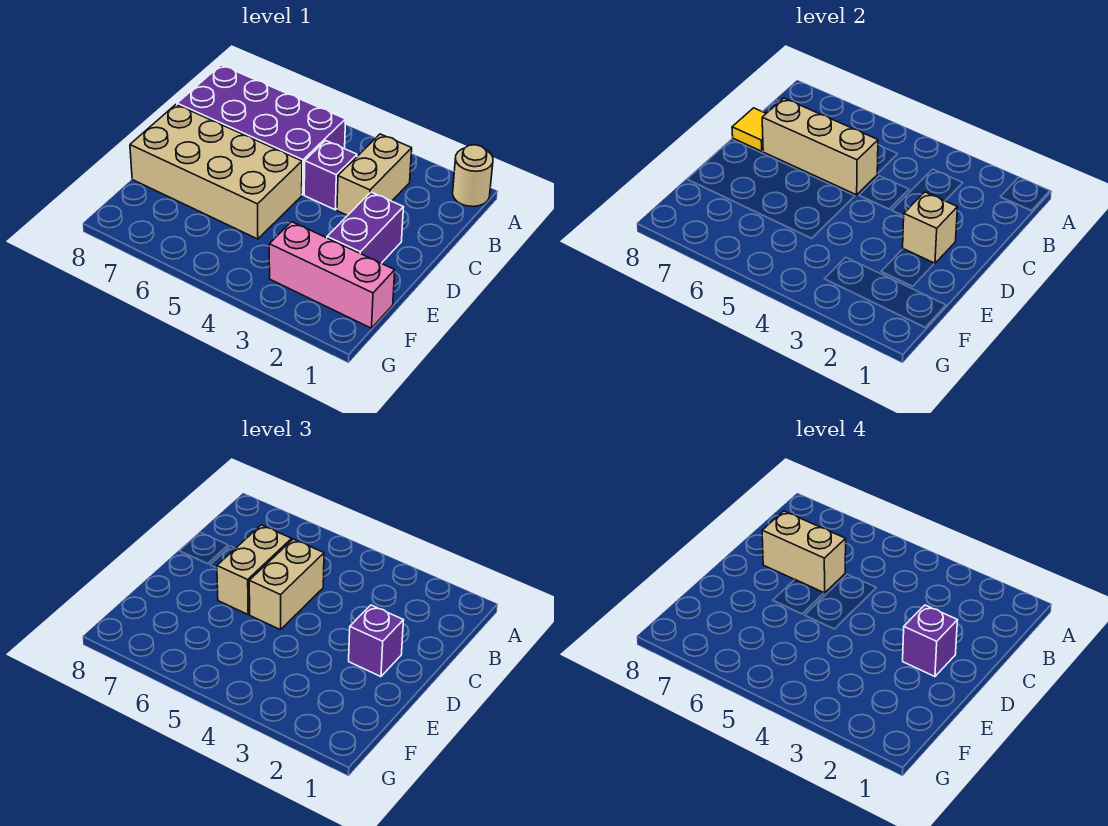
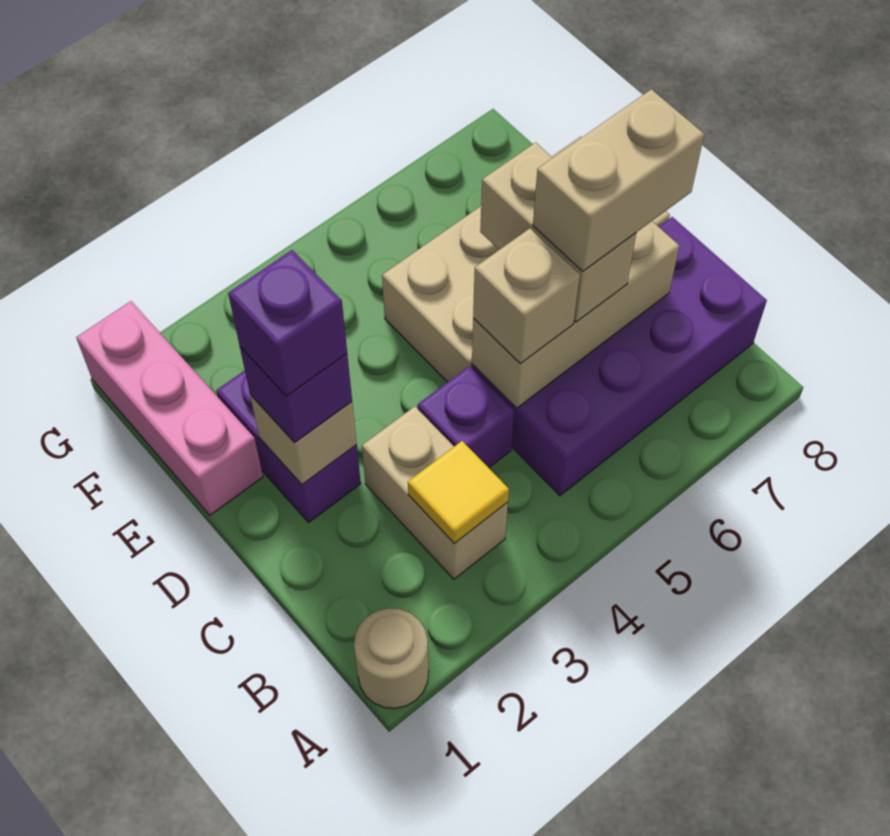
tan 1x2 brick [249,539,324,630] -> tan 1x1 brick [473,228,580,364]
yellow 1x1 tile [732,108,766,151] -> yellow 1x1 tile moved to [408,441,509,544]
pink 1x3 brick [269,222,395,328] -> pink 1x3 brick turned to [76,301,263,515]

